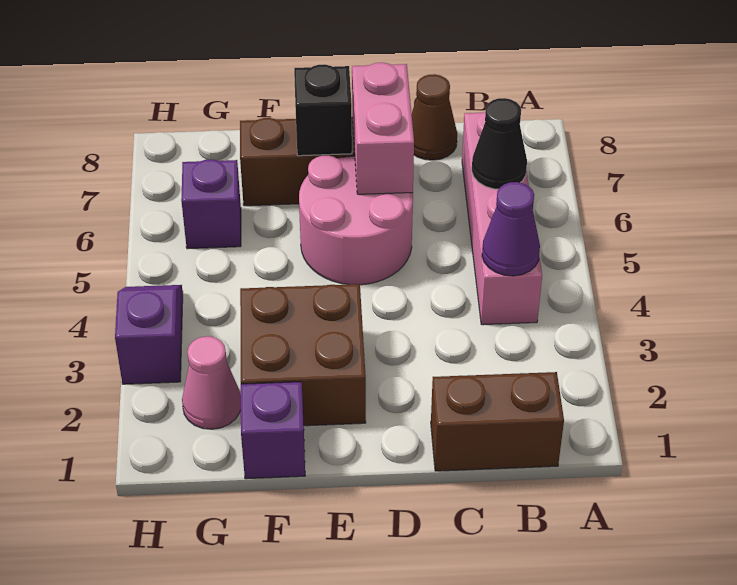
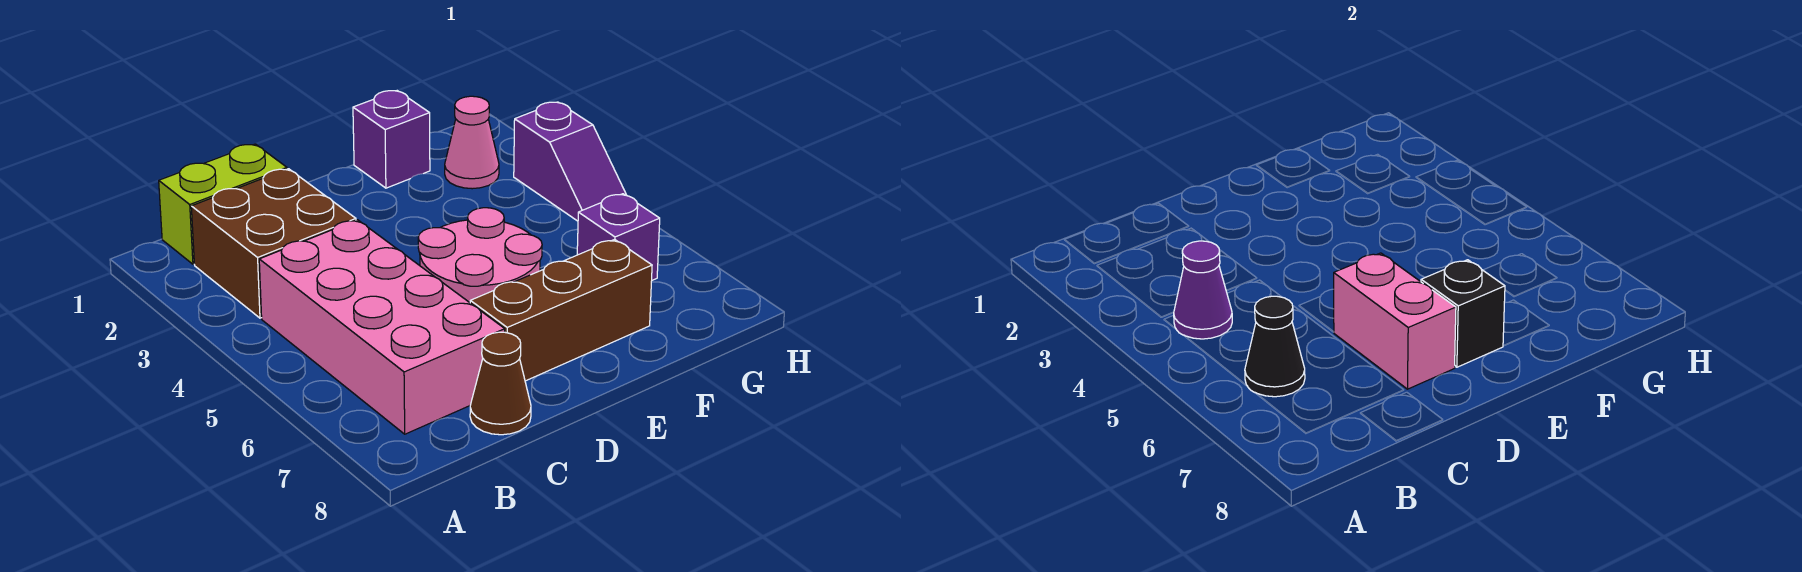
brown 1x2 brick [431,372,564,471] -> lime 1x2 brick [159,144,287,264]
pink 1x4 brick [462,112,542,325] -> pink 2x4 brick [259,220,505,434]
brown 2x2 brick [240,284,366,426] -> brown 2x2 brick moved to [191,169,356,318]

